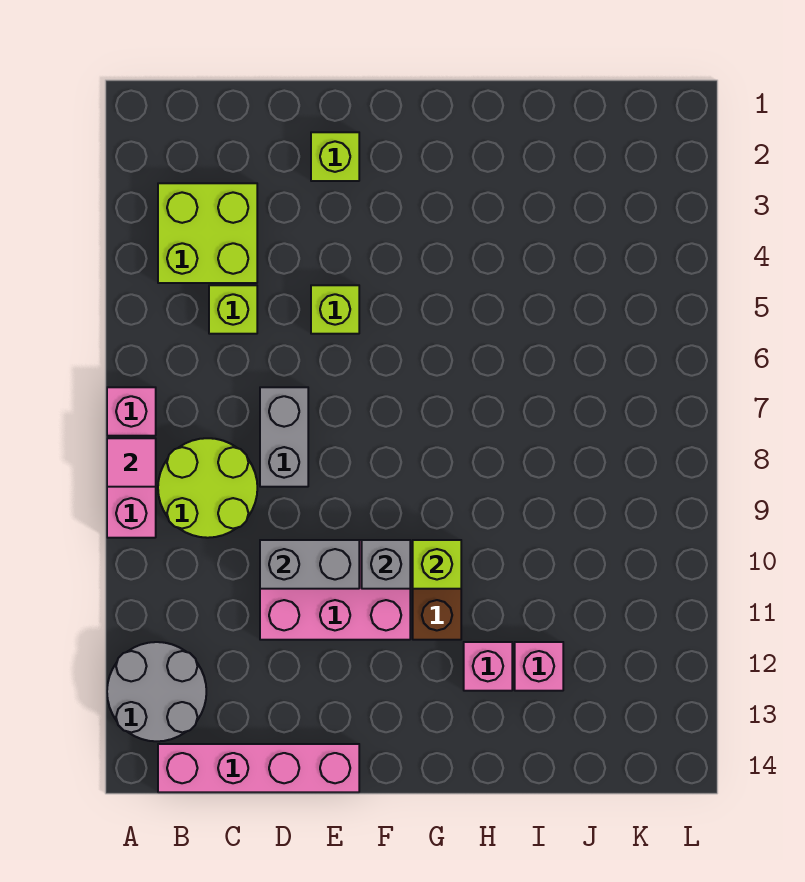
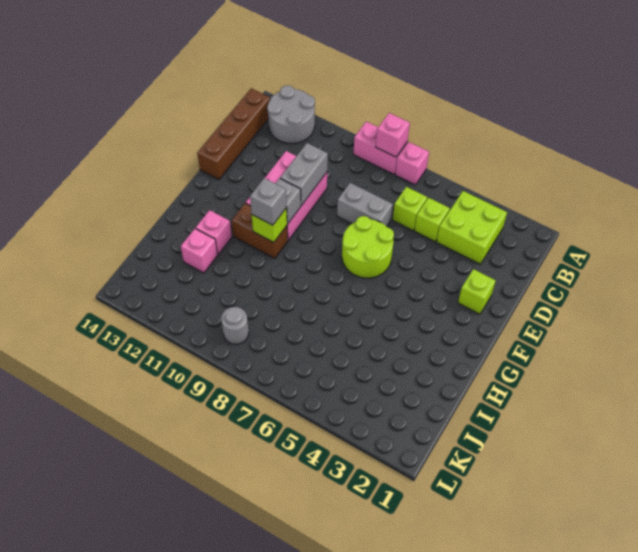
pink 1x1 tile [107,438,156,487] -> pink 1x1 brick [376,113,410,157]
lime 2x2 round brick [158,438,257,538] -> lime 2x2 round brick moved to [342,216,394,278]
pink 1x4 brick [158,744,359,792] -> brown 1x4 brick [197,88,270,180]
lime 1x1 brick [311,285,359,334] -> lime 1x1 brick moved to [393,187,427,230]
none -> grey 1x1 brick [250,178,286,225]
none -> grey 1x1 round brick [221,307,249,344]

